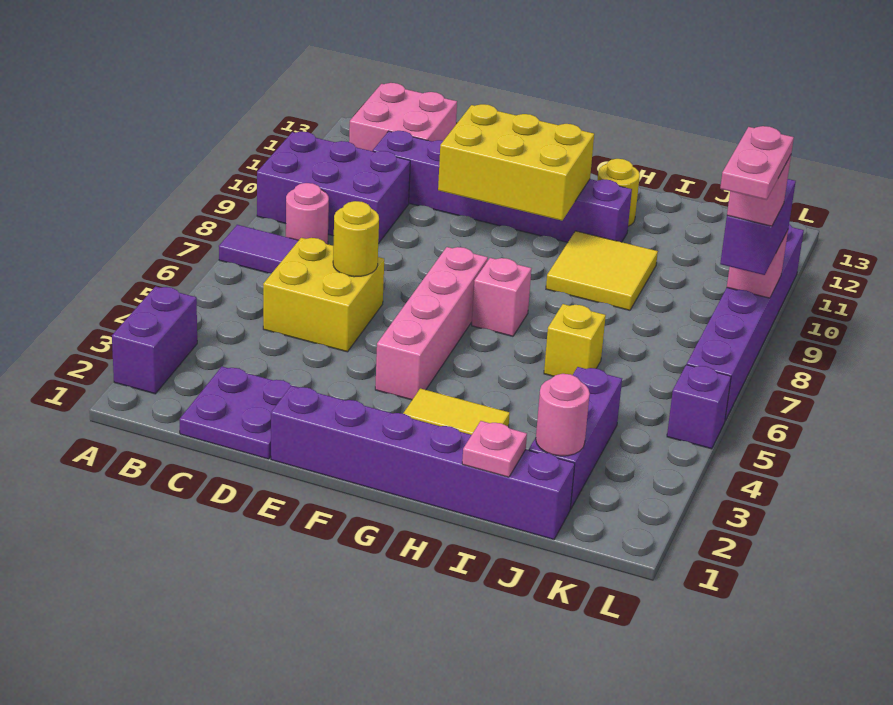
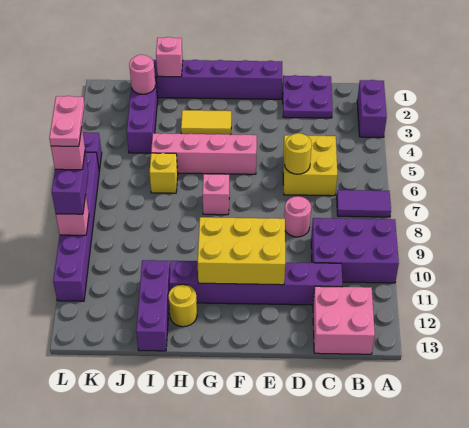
pink 1x1 round brick [286,183,329,244] -> pink 1x1 round brick moved to [284,196,311,237]
pink 1x4 brick [375,247,488,400] -> pink 1x4 brick turned to [151,133,257,174]
yellow 2x2 tile [546,231,658,310] -> none
pink 1x1 plate [462,421,527,477] -> pink 1x1 brick [156,37,183,77]
none -> purple 1x3 brick [136,260,170,351]

